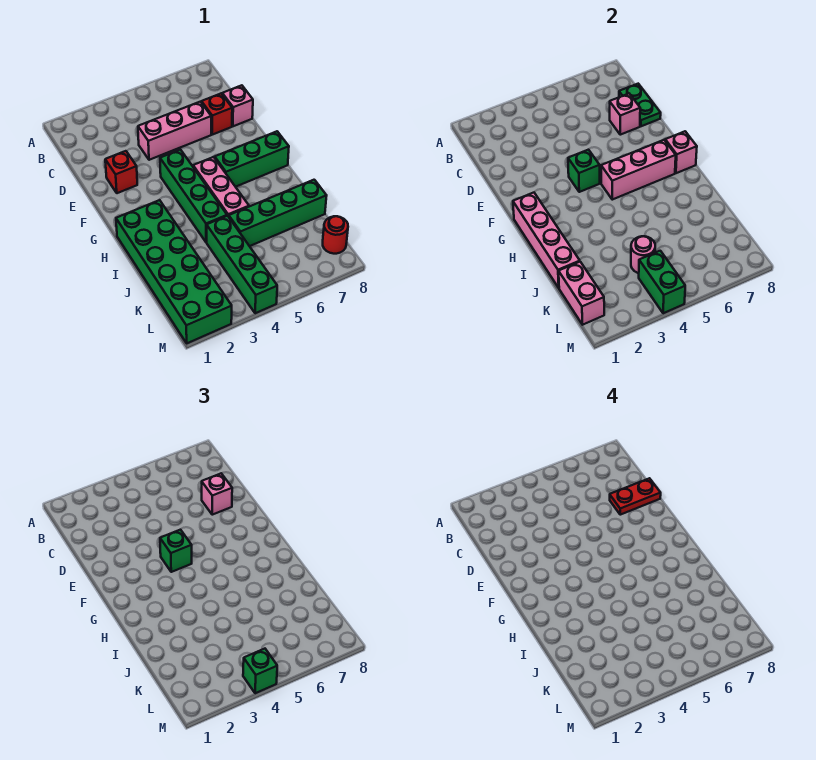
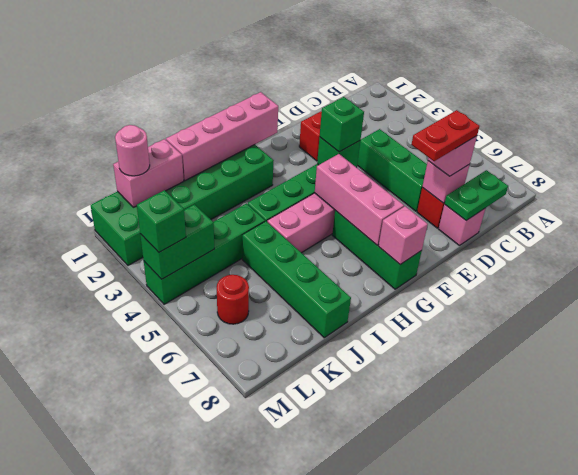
pink 1x3 brick [138,102,211,160] -> green 1x3 brick [357,129,427,211]
red 1x2 plate [610,478,661,515] -> red 1x2 plate turned to [411,110,479,161]
pink 1x1 round brick [631,236,655,273] -> pink 1x1 round brick moved to [115,125,150,176]
red 1x1 round brick [323,216,348,254] -> red 1x1 round brick moved to [217,275,249,324]

